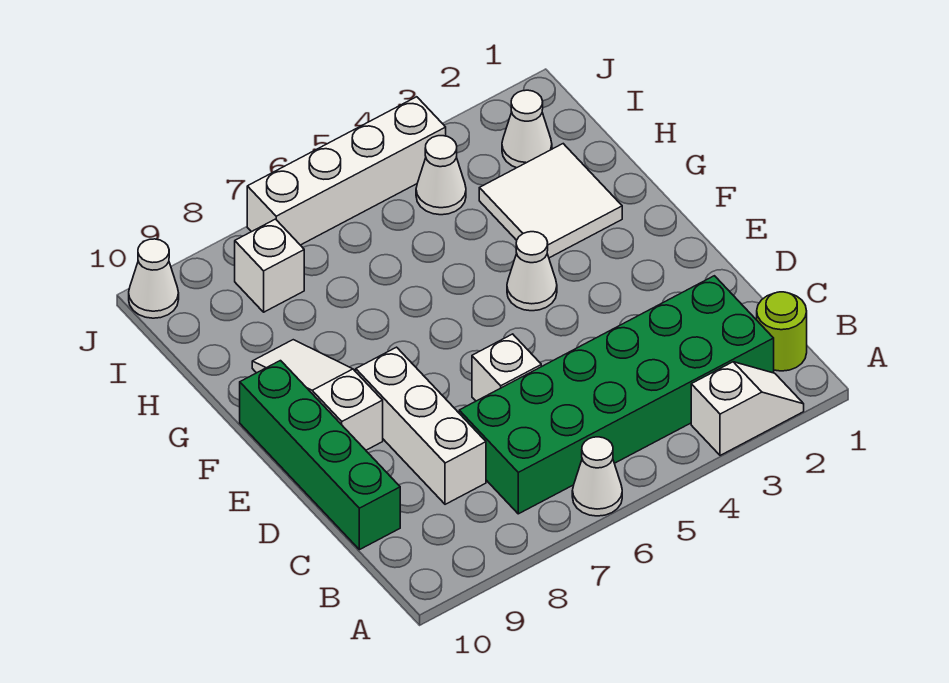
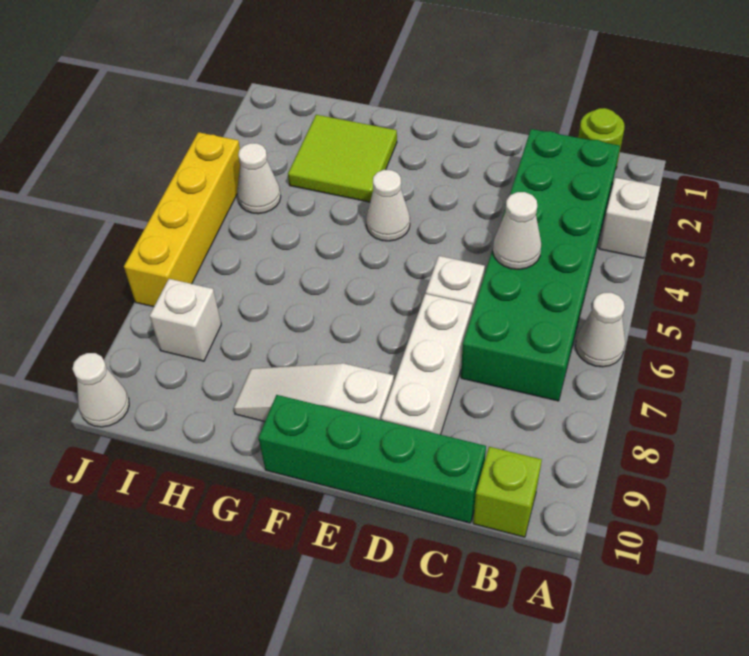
none -> lime 1x1 brick [473,447,542,537]
white 1x3 brick [356,347,486,504] -> white 1x3 brick turned to [381,294,473,435]
white 2x2 tile [479,144,622,258] -> lime 2x2 tile [288,115,397,202]
white 1x1 cone [502,90,552,168] -> white 1x1 cone moved to [493,192,541,269]
white 1x4 brick [247,97,446,245] -> yellow 1x4 brick [124,132,240,307]

